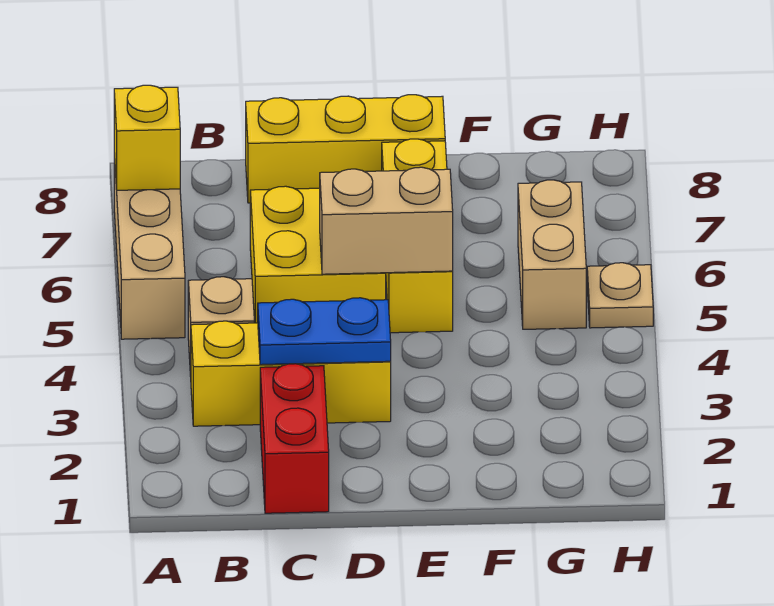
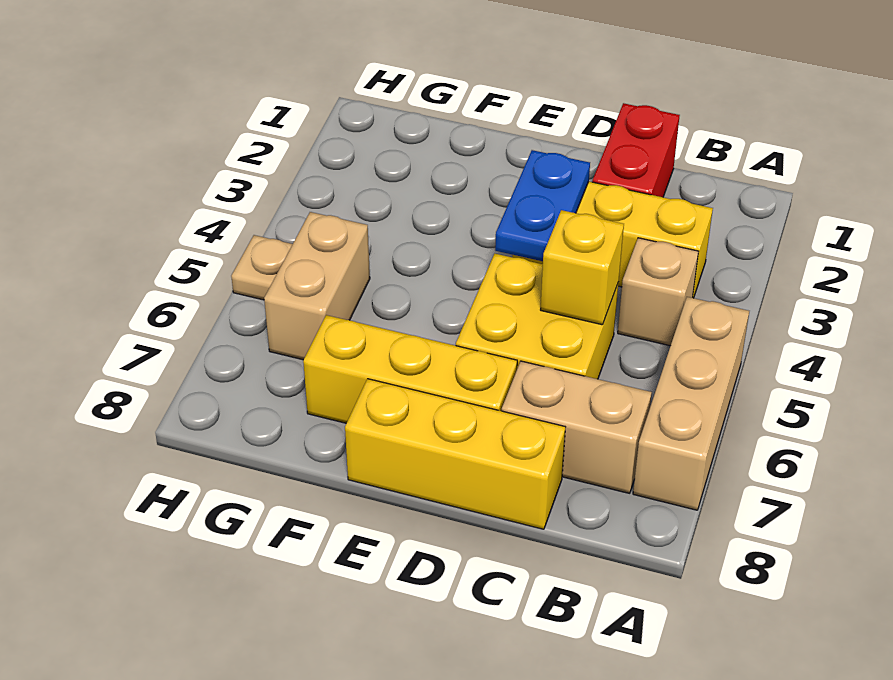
yellow 1x1 brick [114,85,180,190] -> yellow 1x1 brick moved to [541,210,624,325]
blue 1x2 plate [258,298,391,365] -> blue 1x2 plate turned to [495,150,590,261]
tan 1x2 brick [320,167,453,274] -> tan 1x2 brick moved to [502,361,652,493]
yellow 1x3 brick [382,139,453,333] -> yellow 1x3 brick turned to [303,315,517,423]

